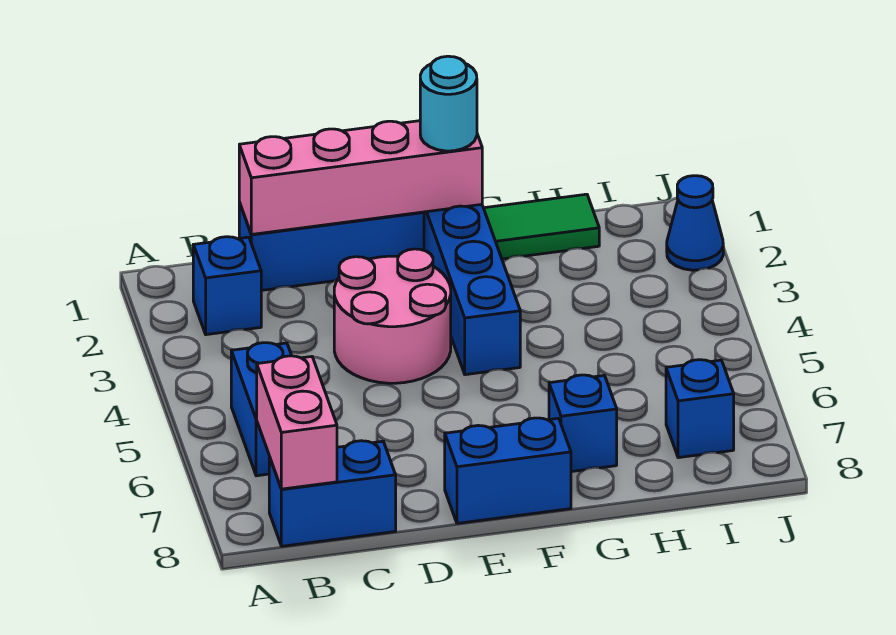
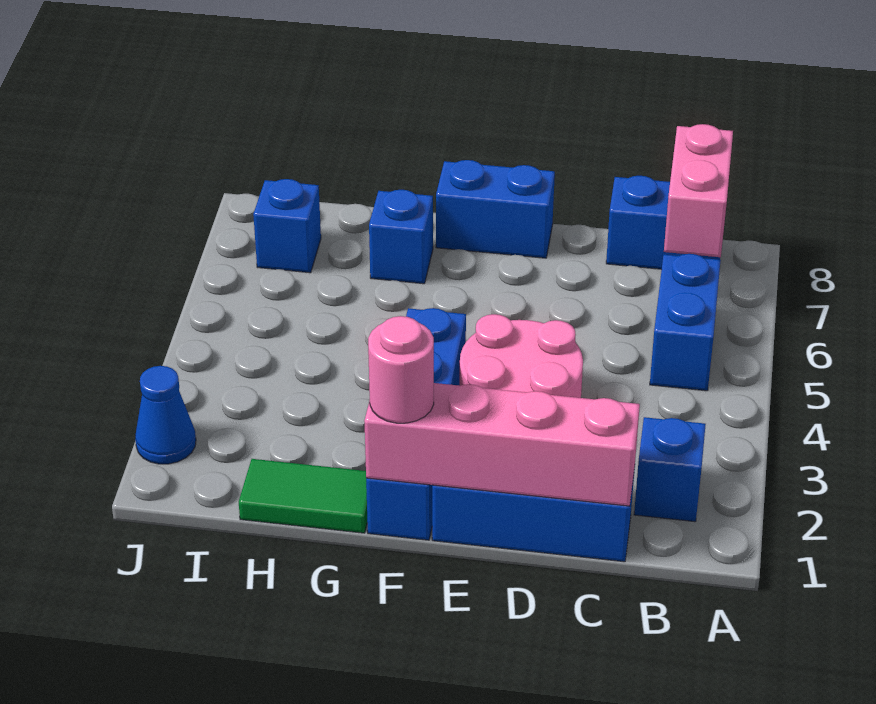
cyan 1x1 round brick [420,56,477,151] -> pink 1x1 round brick [368,316,434,423]

